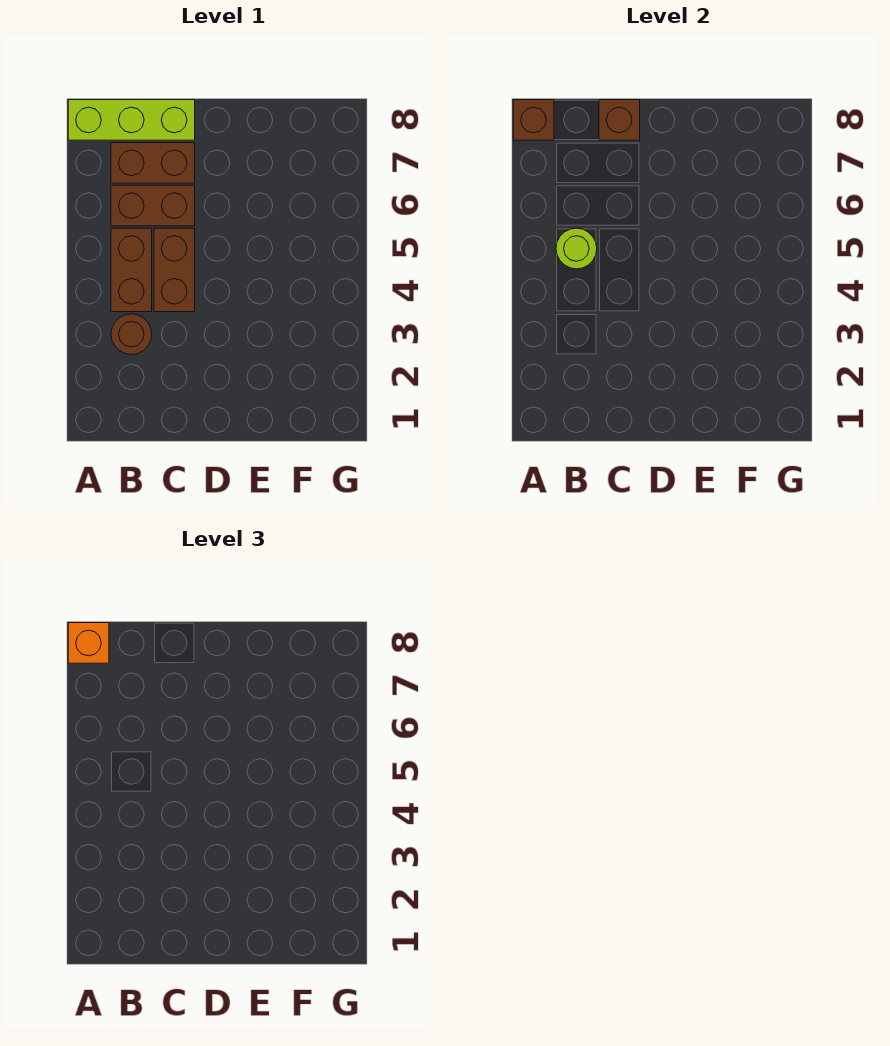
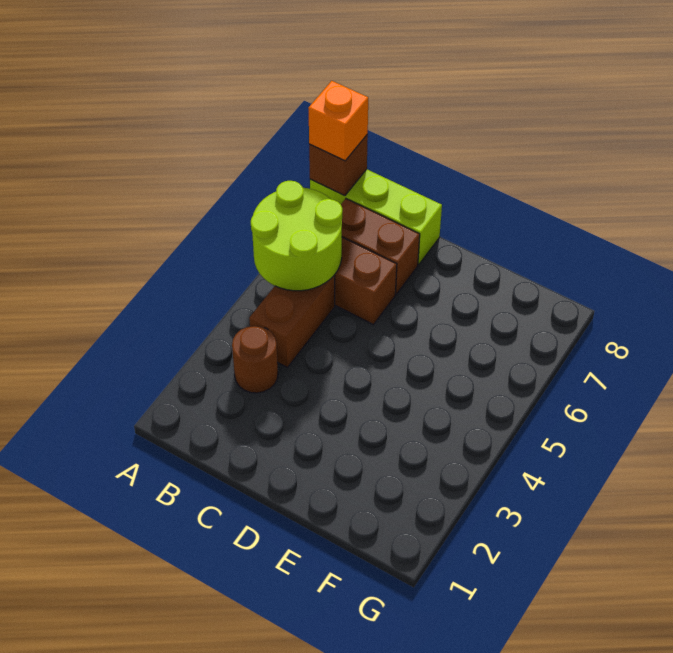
lime 1x1 round brick [556,228,597,269] -> lime 2x2 round brick [251,181,342,291]
brown 1x2 brick [154,228,195,312] -> none
brown 1x1 brick [599,100,640,140] -> none

